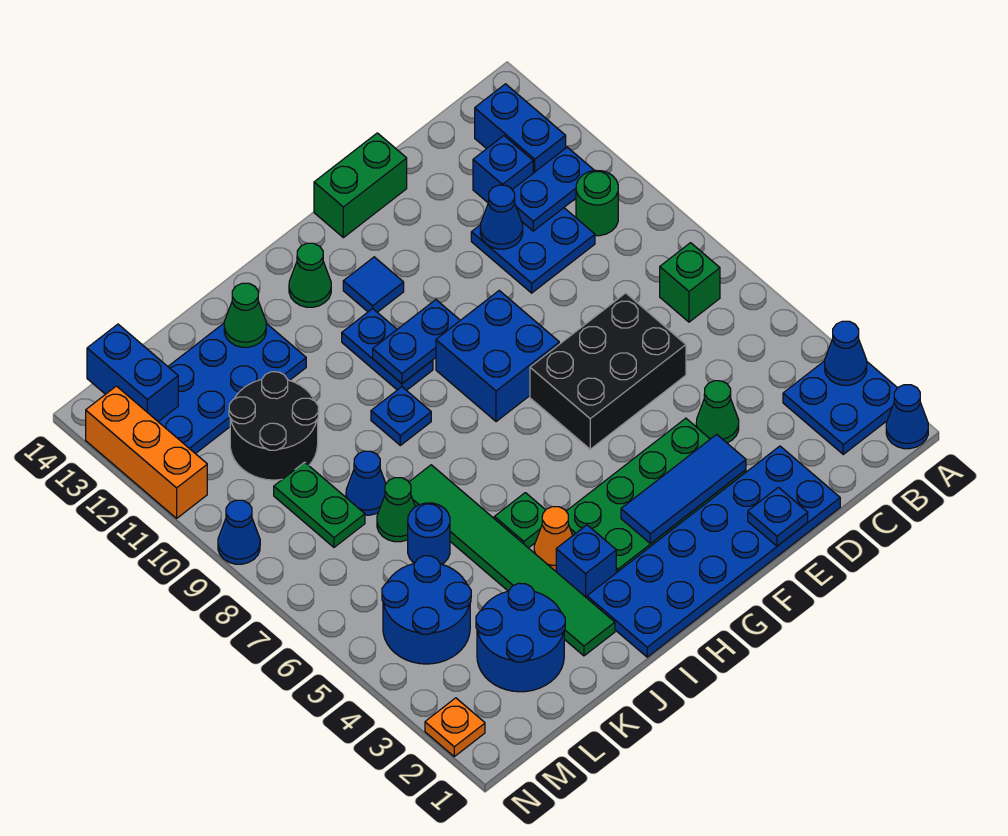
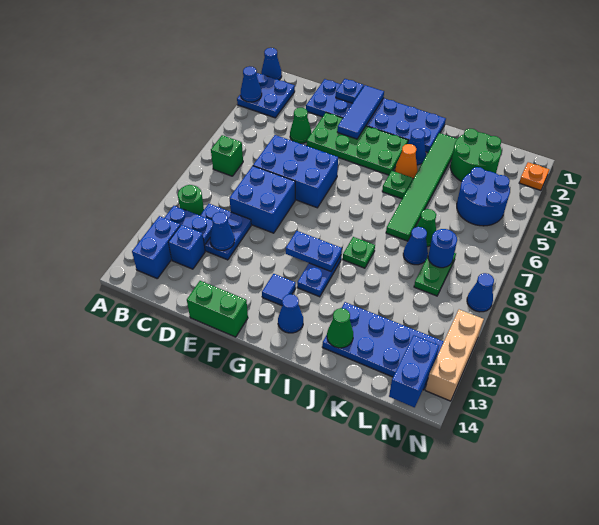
black 2x3 brick [530,293,686,449] -> blue 2x3 brick [253,135,338,208]
blue 1x3 tile [621,434,746,544] -> blue 1x3 tile turned to [337,85,384,139]
blue 2x2 brick [436,291,559,422] -> blue 2x2 brick moved to [230,166,295,233]
green 1x1 cone [289,243,331,307] -> blue 1x1 cone [278,294,303,333]
blue 1x1 brick [556,525,616,598] -> blue 1x1 cone [408,129,426,165]
blue 1x1 plate [371,387,431,445] -> green 1x1 plate [343,237,375,268]
blue 2x2 round brick [476,583,565,692] -> green 2x2 round brick [450,129,502,181]
blue 1x1 round brick [408,503,450,564] -> blue 1x1 round brick moved to [428,229,457,268]
black 2x2 round brick [229,372,319,480] -> none
orange 1x3 brick [86,386,207,518] -> tan 1x3 brick [425,310,484,401]

